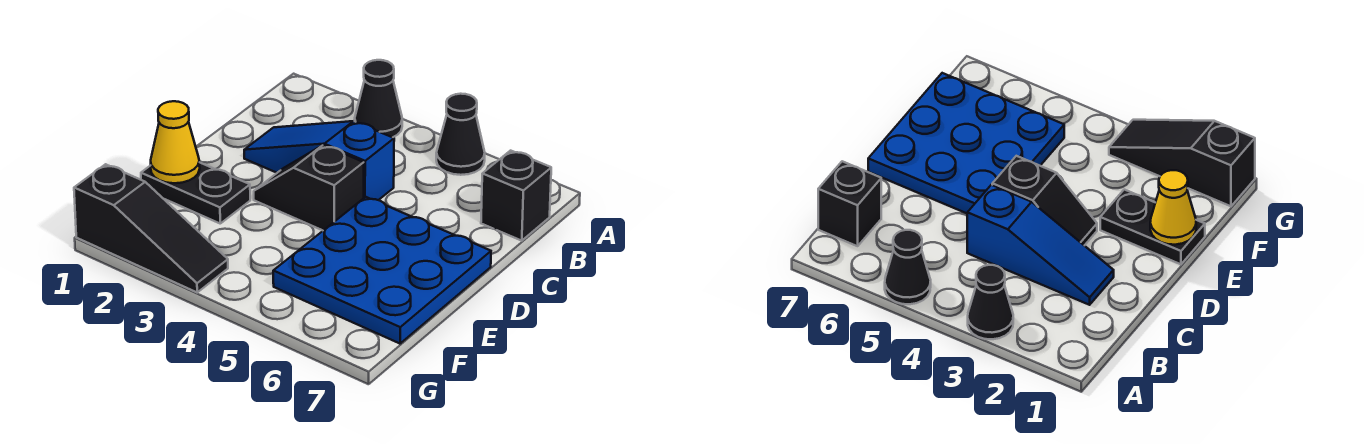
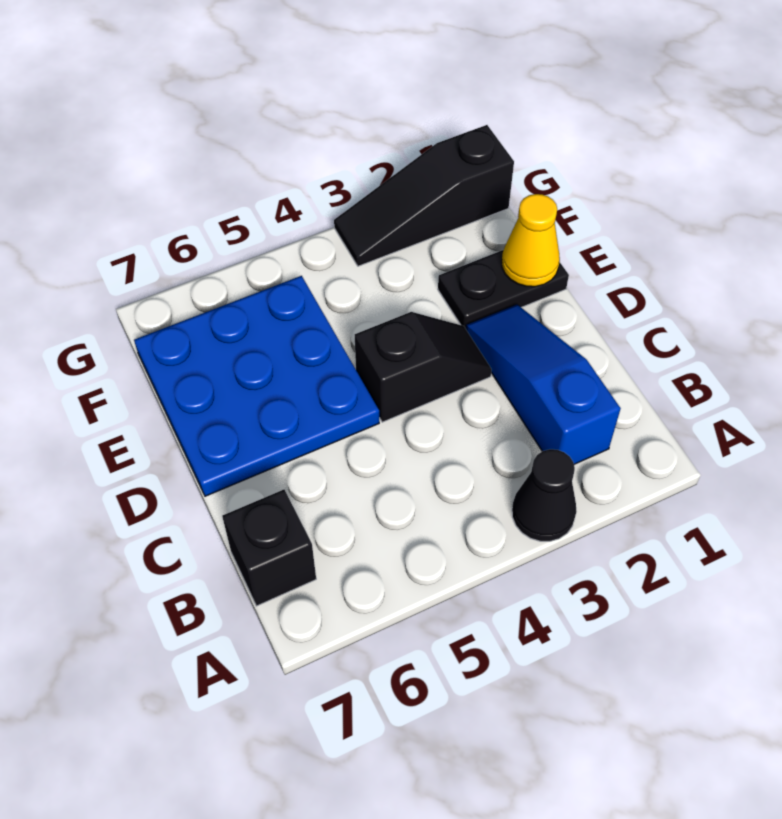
black 1x1 cone [436,94,485,175] -> none
blue 1x3 slope [244,121,394,200] -> blue 1x3 slope turned to [466,305,621,464]

